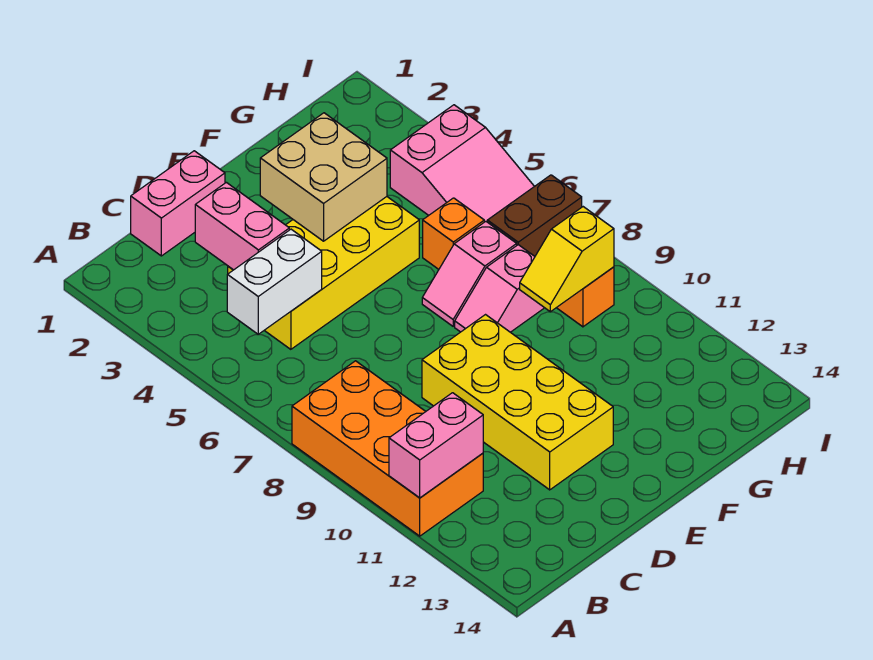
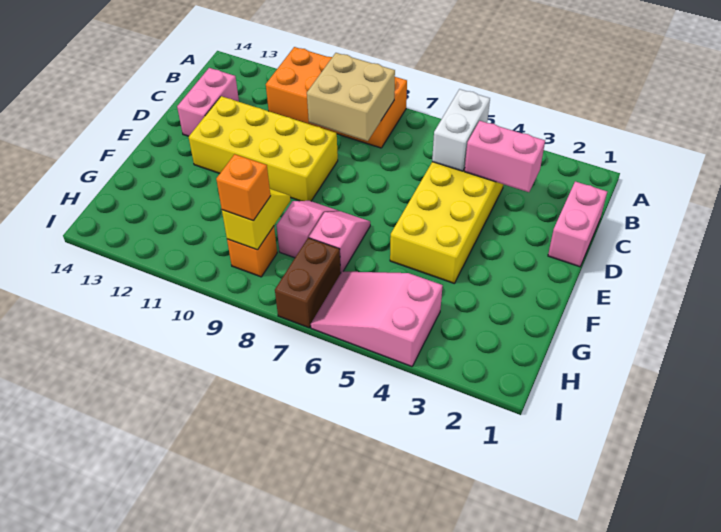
pink 1x2 brick [389,393,483,498] -> pink 1x2 brick moved to [177,68,239,136]
tan 2x2 brick [260,113,387,241] -> tan 2x2 brick moved to [307,53,395,141]
orange 1x1 brick [423,198,484,269] -> orange 1x1 brick moved to [216,154,270,221]

